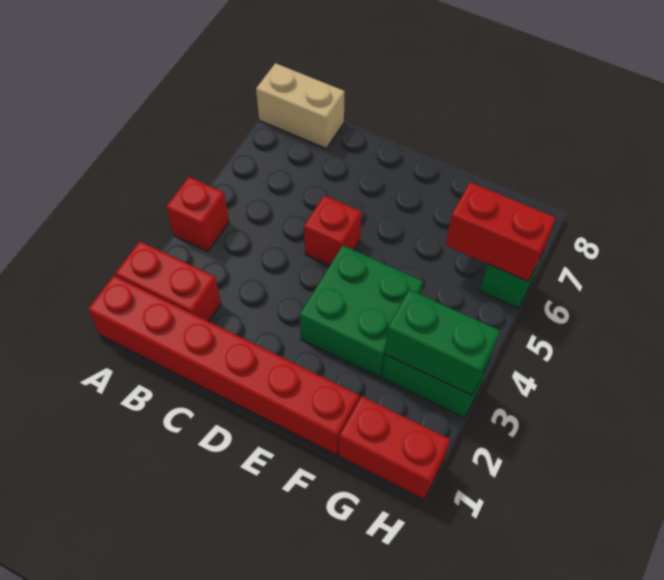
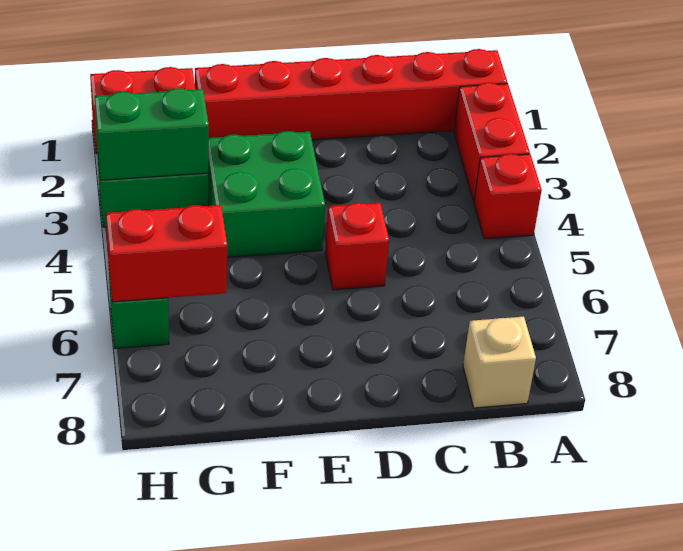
red 1x2 brick [115,241,221,321] -> red 1x2 brick turned to [454,83,530,201]
tan 1x2 brick [256,63,345,148] -> tan 1x1 brick [463,317,536,408]

